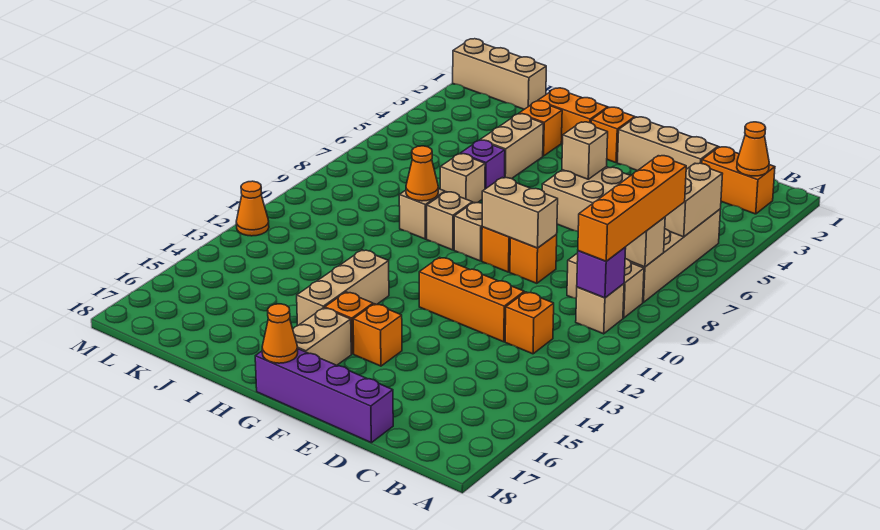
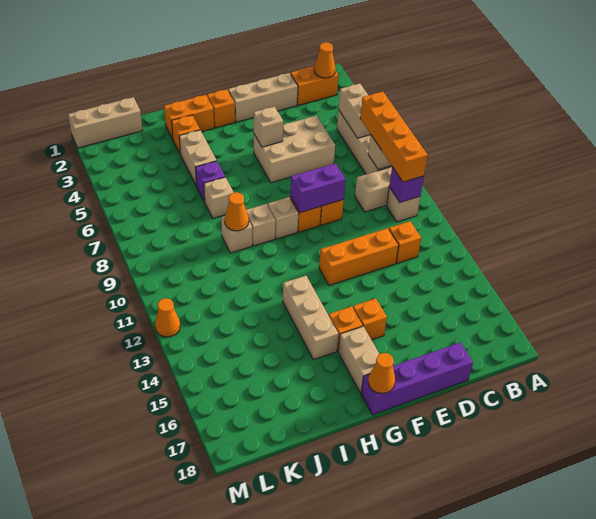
tan 1x2 brick [482,178,558,248] -> purple 1x2 brick [290,163,346,213]

